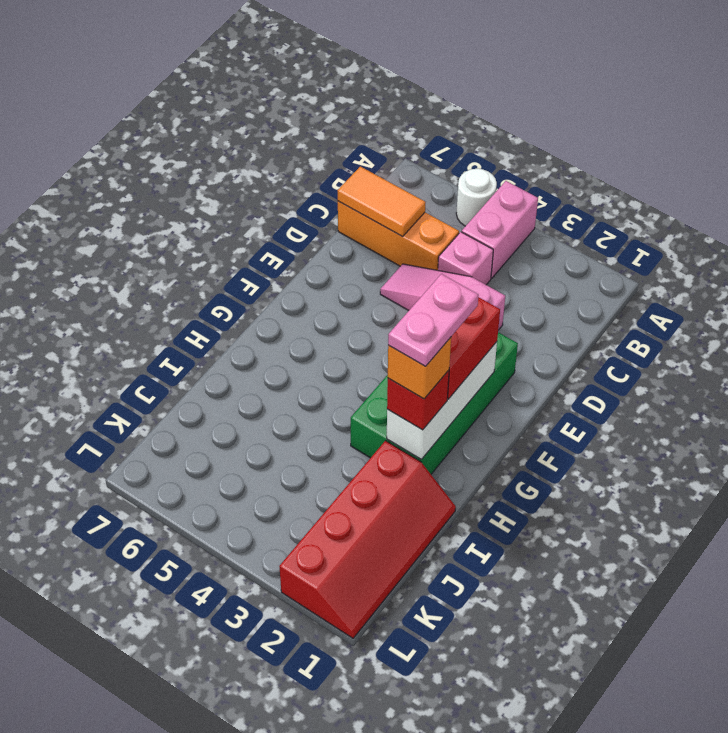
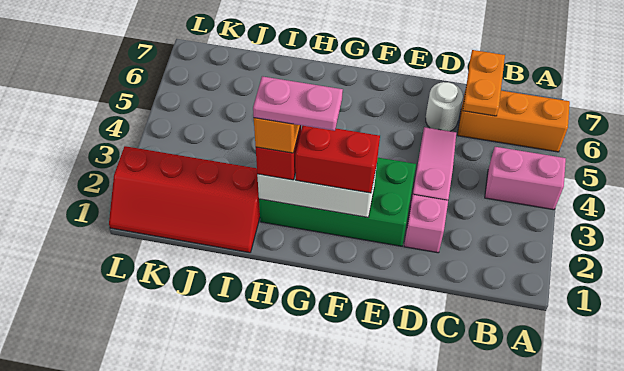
white 1x1 round brick [456,168,497,226] -> white 1x1 round brick moved to [426,82,463,131]
pink 1x1 brick [438,232,493,285] -> pink 1x1 brick moved to [404,195,448,253]
orange 1x3 brick [338,201,459,270] -> orange 1x3 brick turned to [458,90,570,152]
orange 1x2 tile [338,166,426,236] -> orange 1x2 plate [463,50,505,116]

